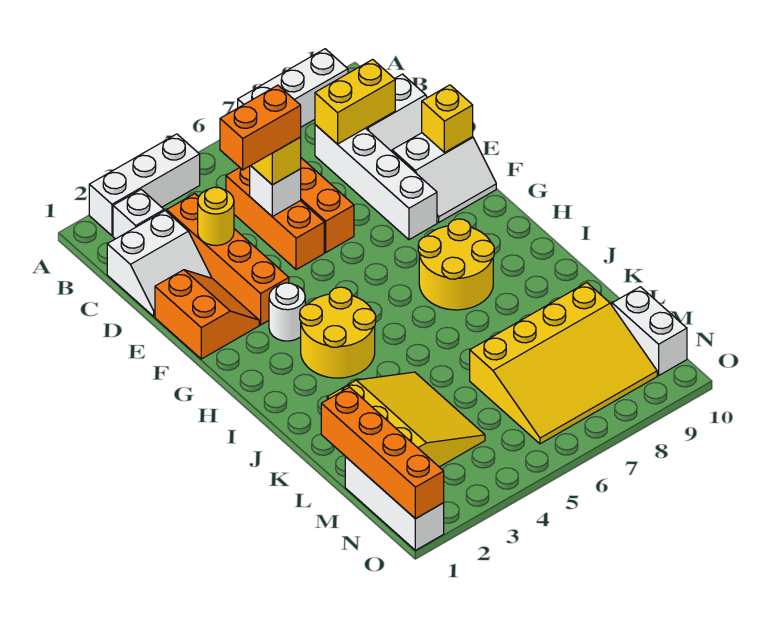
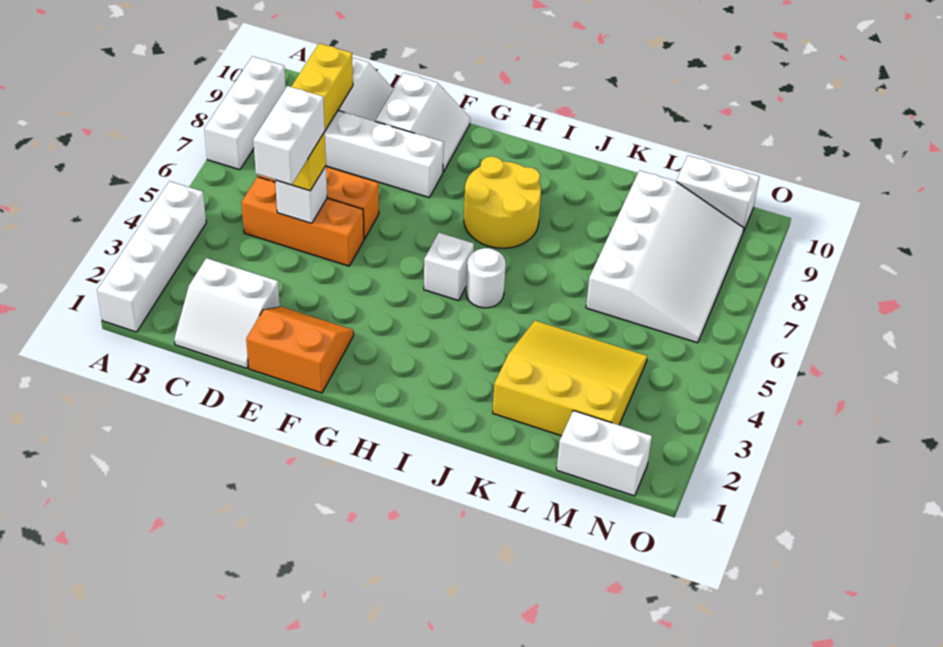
white 1x3 brick [89,134,200,236] -> white 1x4 brick [97,181,206,332]
white 1x1 brick [113,189,164,239] -> white 1x1 brick moved to [424,233,474,301]
white 2x2 slope [107,211,212,316] -> white 2x2 slope turned to [174,258,280,368]
orange 1x4 brick [167,194,289,325] -> none
yellow 1x1 round brick [198,187,234,246] -> none
orange 1x2 brick [220,85,301,170] -> white 1x2 brick [253,86,325,185]
yellow 1x1 brick [422,85,473,153] -> none
white 1x1 round brick [269,283,305,341] -> white 1x1 round brick moved to [466,248,506,308]
yellow 2x2 round brick [300,287,376,378] -> none
orange 1x4 brick [321,387,444,519] -> none
yellow 3x4 slope [470,283,657,444] -> white 3x4 slope [586,171,744,343]
white 1x3 brick [345,457,444,550] -> white 1x2 brick [557,410,652,496]

